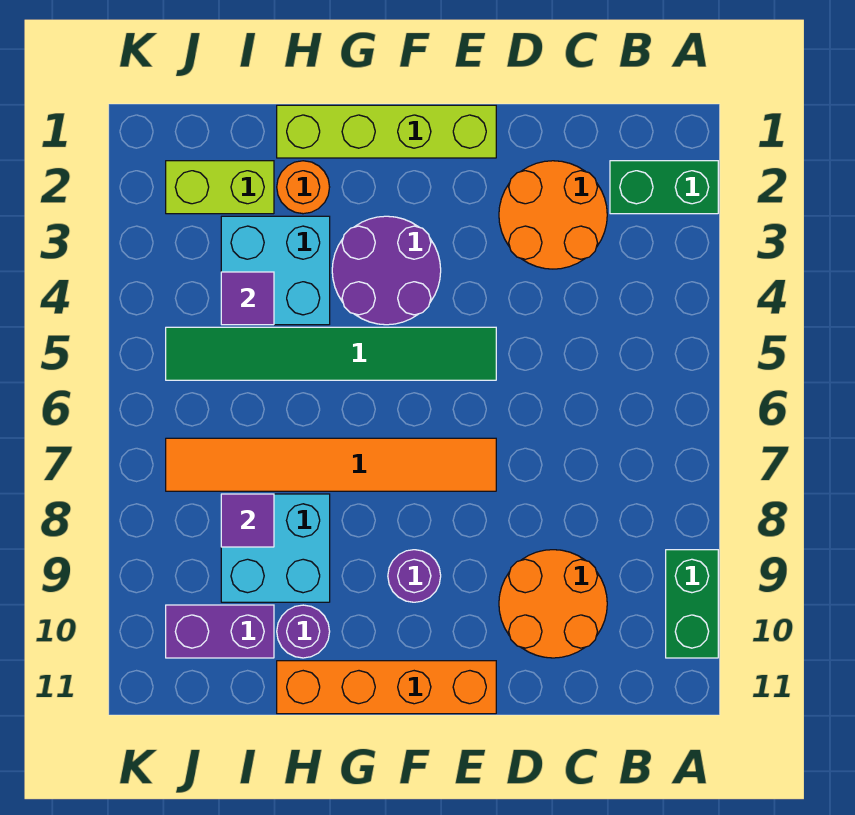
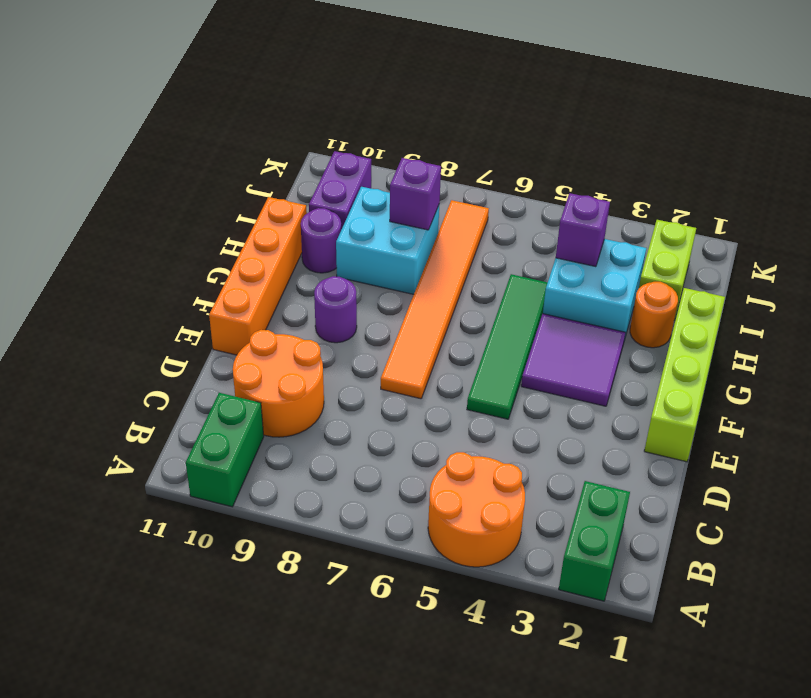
green 1x2 brick [666,550,718,658] -> green 1x2 brick turned to [186,393,264,507]
orange 2x2 round brick [499,161,607,269] -> orange 2x2 round brick moved to [428,452,525,567]
green 1x6 tile [166,327,496,380] -> green 1x4 tile [467,274,548,419]
purple 2x2 round brick [332,216,441,325] -> purple 2x2 tile [521,314,626,406]
purple 1x1 tile [221,272,274,325] -> purple 1x1 brick [556,193,610,267]
purple 1x1 tile [221,494,274,547] -> purple 1x1 brick [390,158,441,230]

